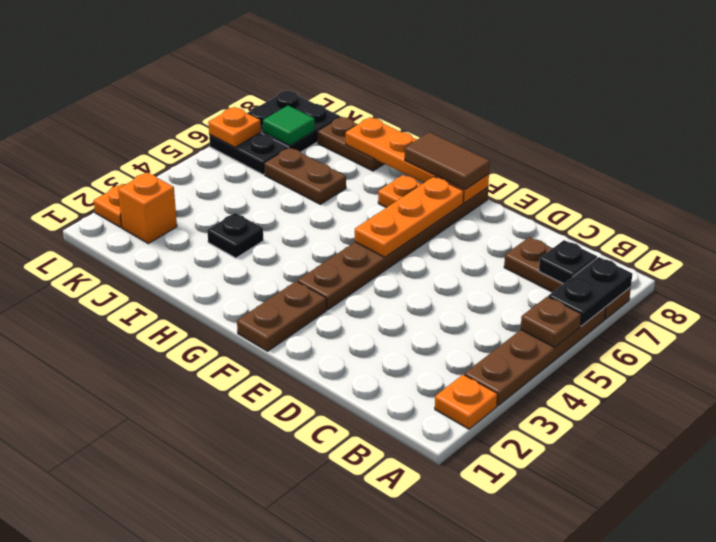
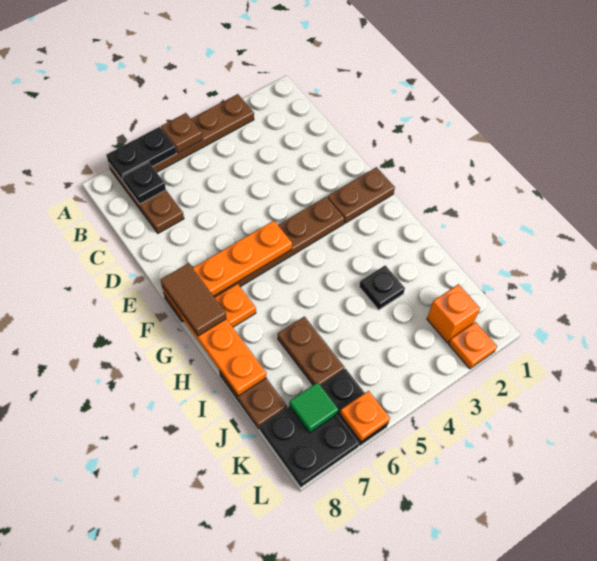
orange 1x1 plate [435,374,498,429] -> none

